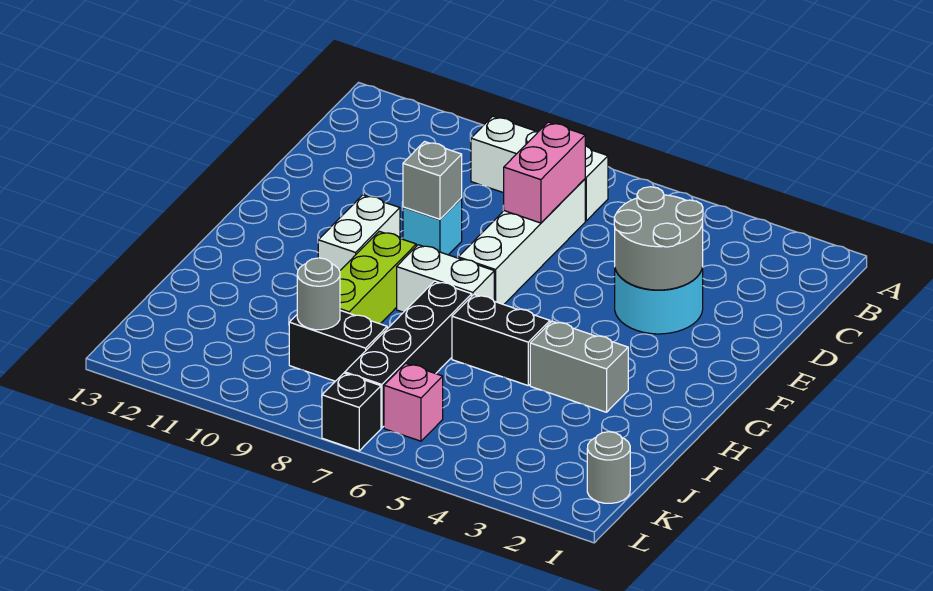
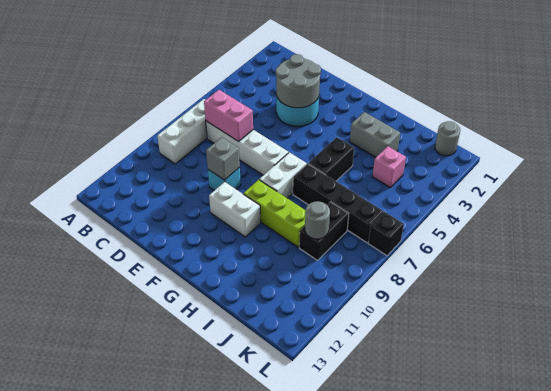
grey 1x2 brick [530,321,628,412] -> grey 1x2 brick turned to [350,112,400,157]
pink 1x1 brick [384,363,443,441] -> pink 1x1 brick moved to [372,146,406,187]

